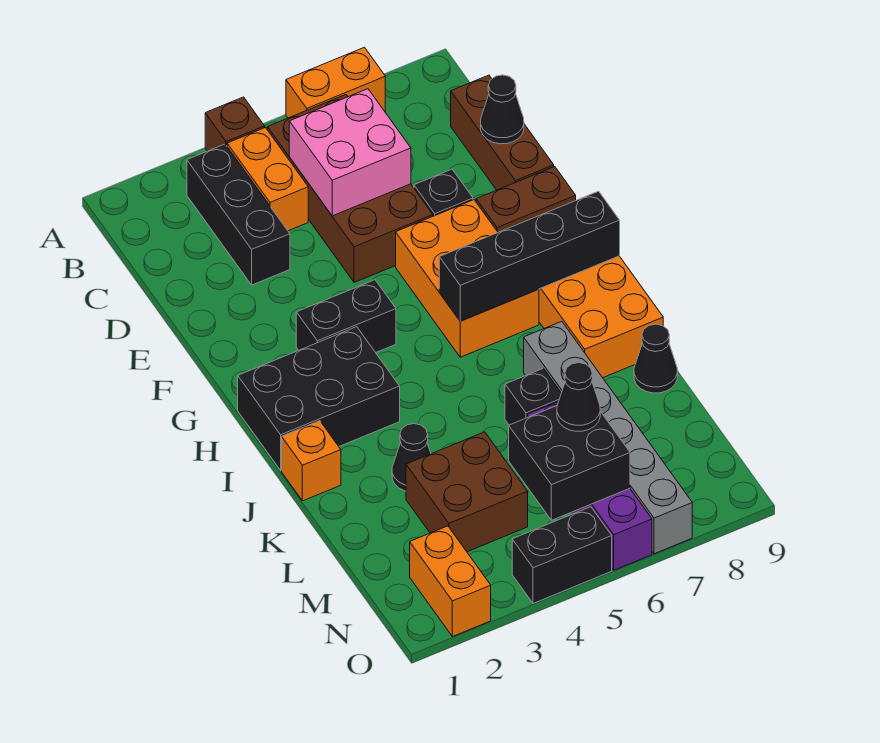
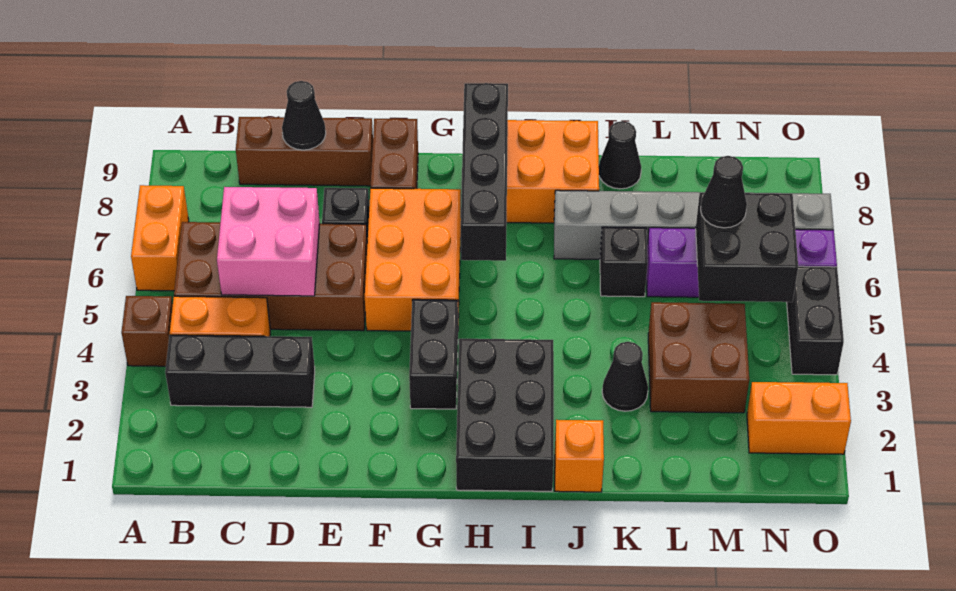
orange 2x3 brick [396,200,539,357] -> orange 2x3 brick turned to [365,188,461,331]

